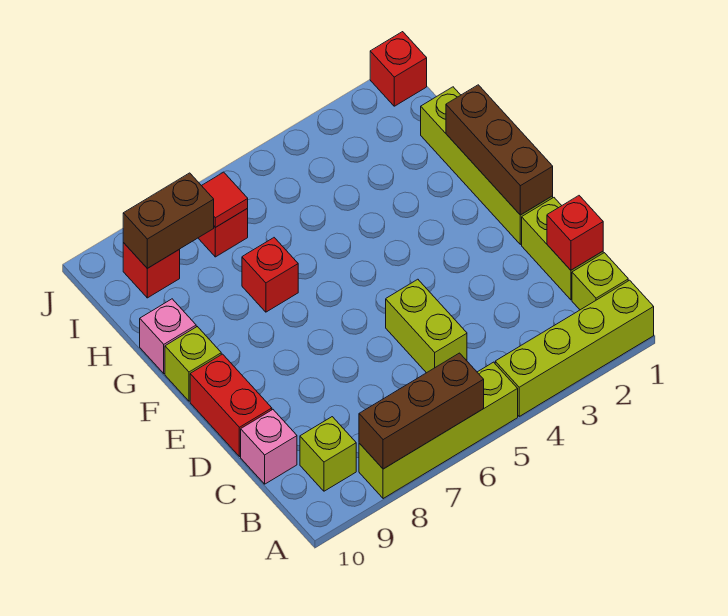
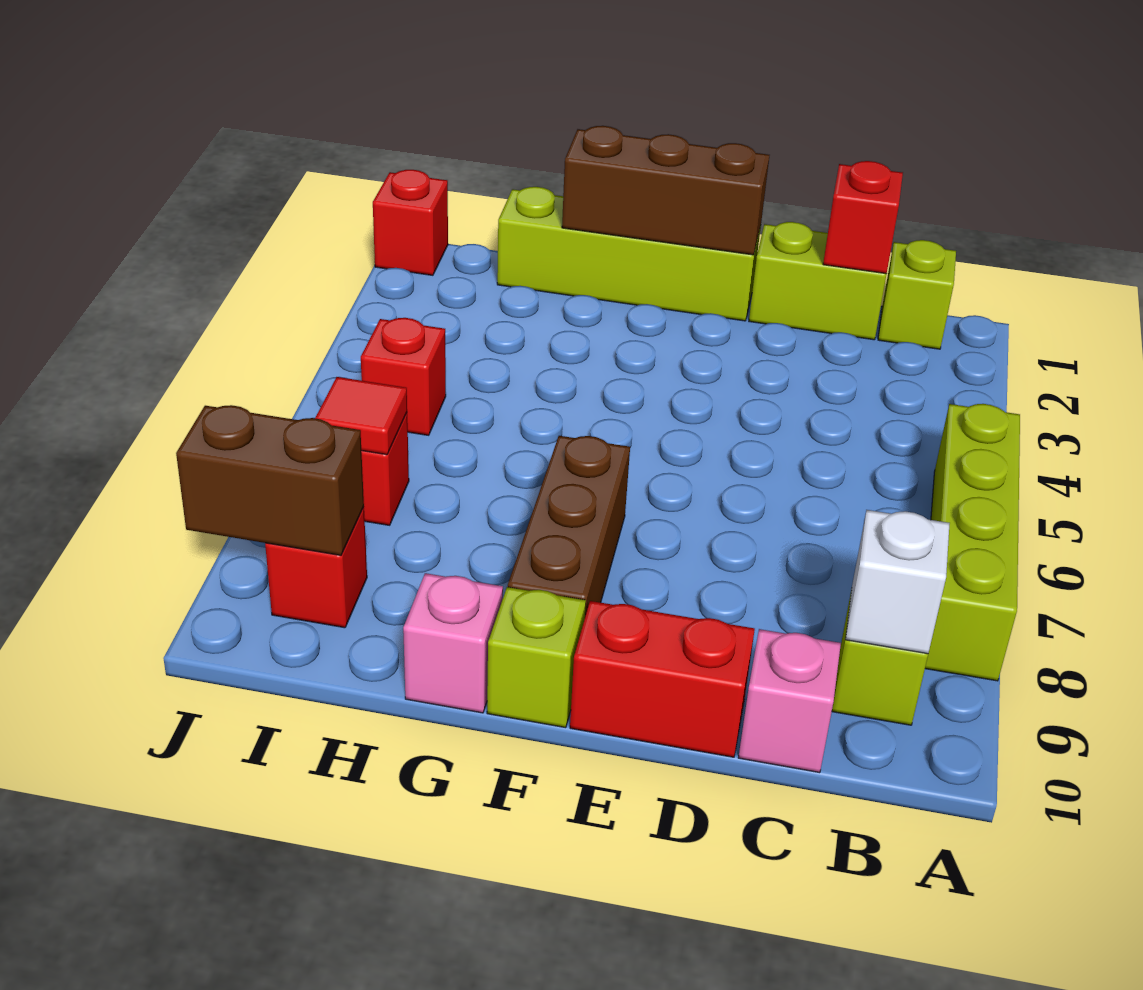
lime 1x4 brick [495,280,654,416] -> none
brown 1x3 brick [359,353,484,469] -> brown 1x3 brick moved to [508,436,630,616]
none -> white 1x1 brick [846,510,950,654]
lime 1x2 brick [386,279,467,373] -> none
red 1x1 brick [242,238,298,312] -> red 1x1 brick moved to [361,318,446,435]
brown 1x2 brick [123,173,214,268] -> brown 1x2 brick turned to [176,405,364,555]

